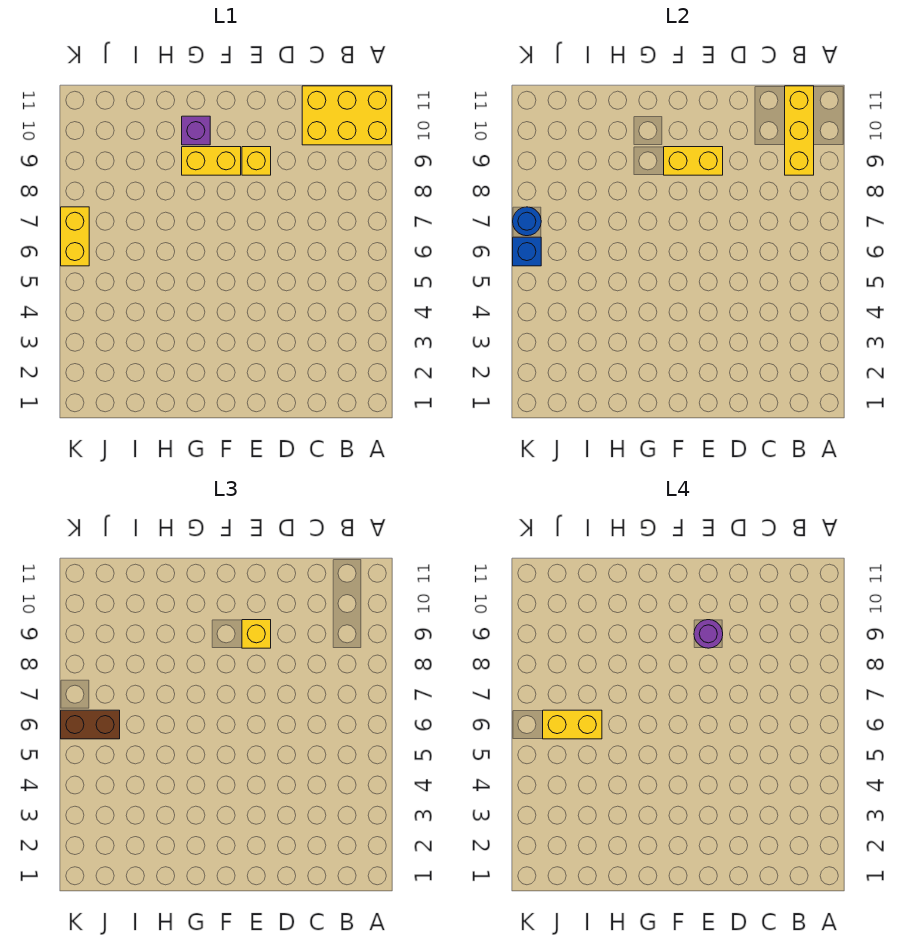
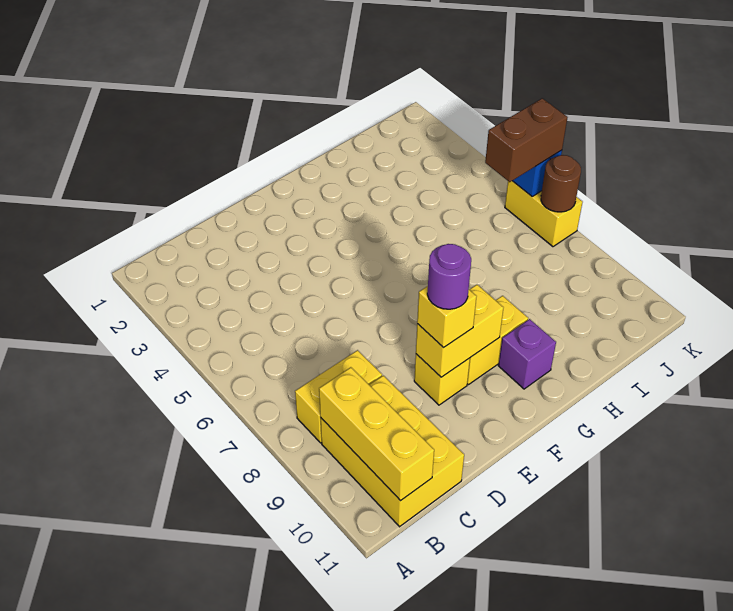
yellow 2x3 brick [302,86,392,145] -> yellow 2x3 brick turned to [321,376,464,527]
yellow 1x2 brick [543,710,602,739] -> yellow 1x2 brick moved to [295,350,382,443]
blue 1x1 round brick [513,207,541,236] -> brown 1x1 round brick [541,155,581,212]

